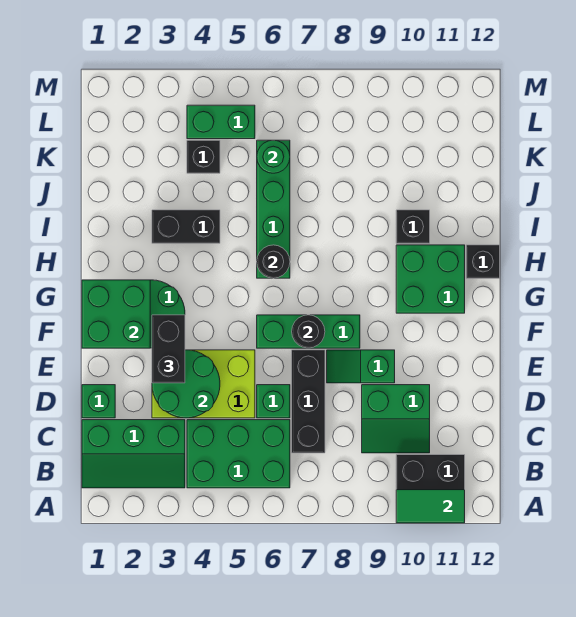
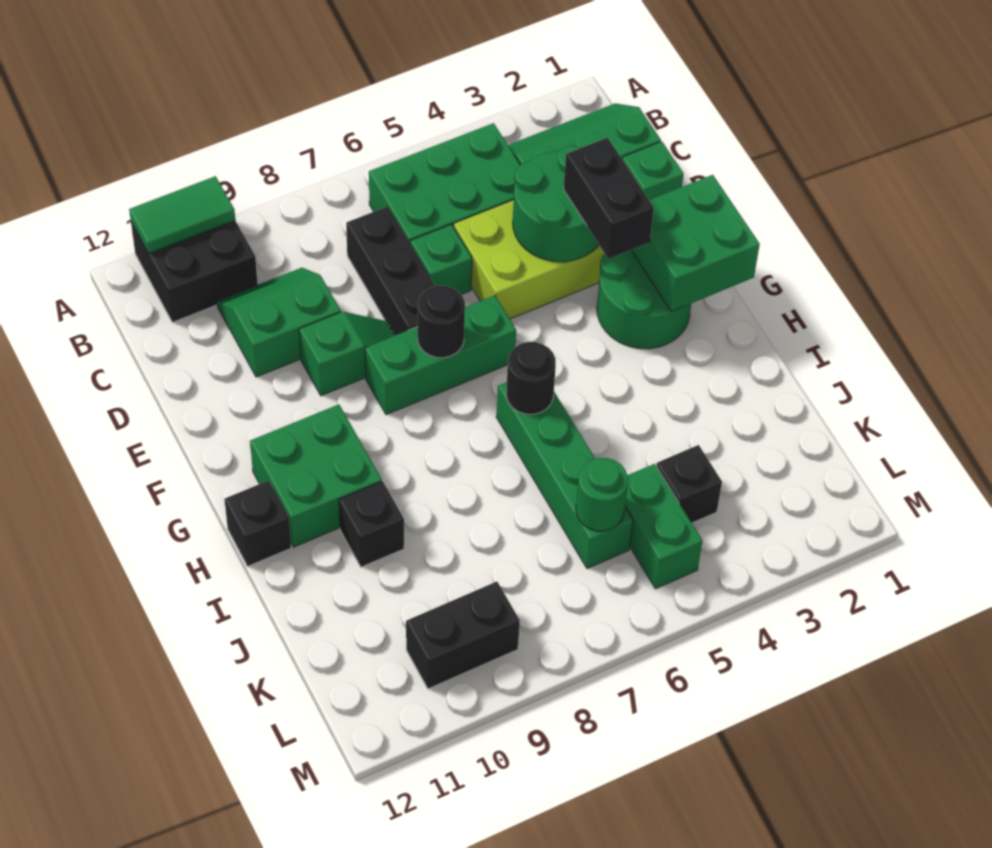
black 1x2 brick [152,210,220,243] -> black 1x2 brick moved to [406,582,520,689]
green 1x2 brick [187,105,255,139] -> green 1x2 brick turned to [625,464,702,589]

